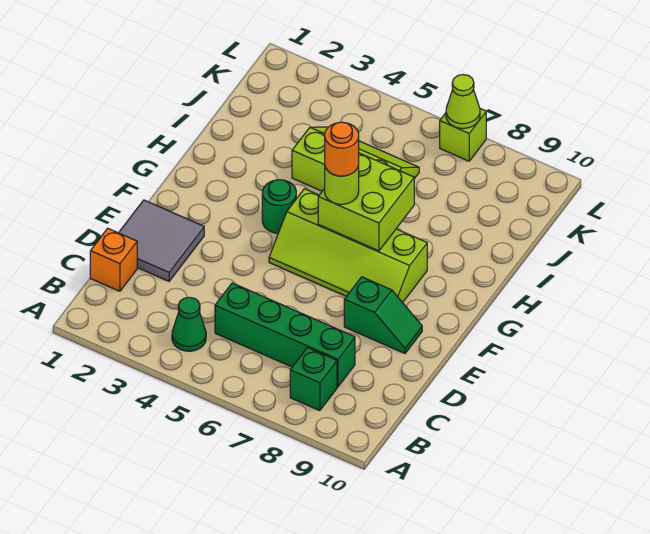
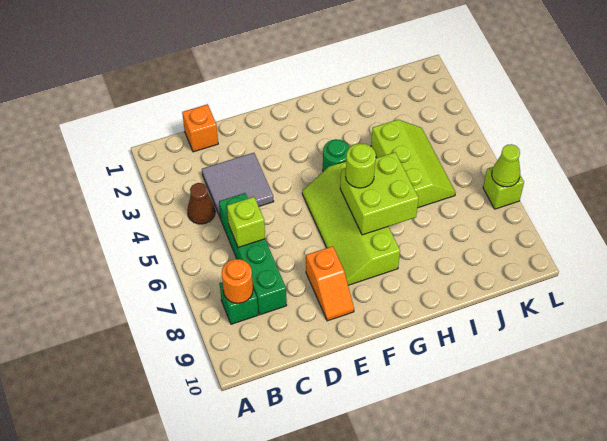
green 1x1 cone [172,297,206,351] -> brown 1x1 cone [187,183,215,224]
none -> lime 1x1 brick [227,197,265,247]
grey 2x2 tile [119,200,204,281] -> grey 2x2 tile moved to [202,153,274,218]
green 1x2 slope [344,277,422,353] -> orange 1x2 slope [306,246,354,321]
orange 1x1 round brick [325,122,359,176] -> orange 1x1 round brick moved to [222,259,253,303]

